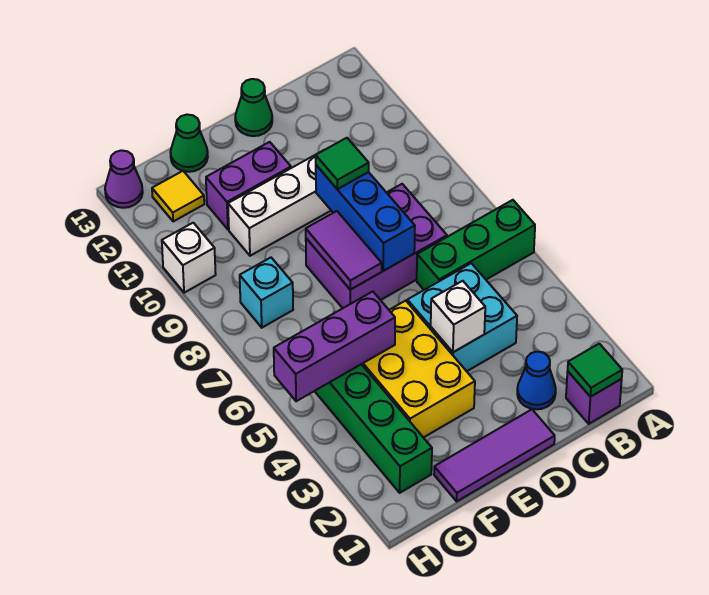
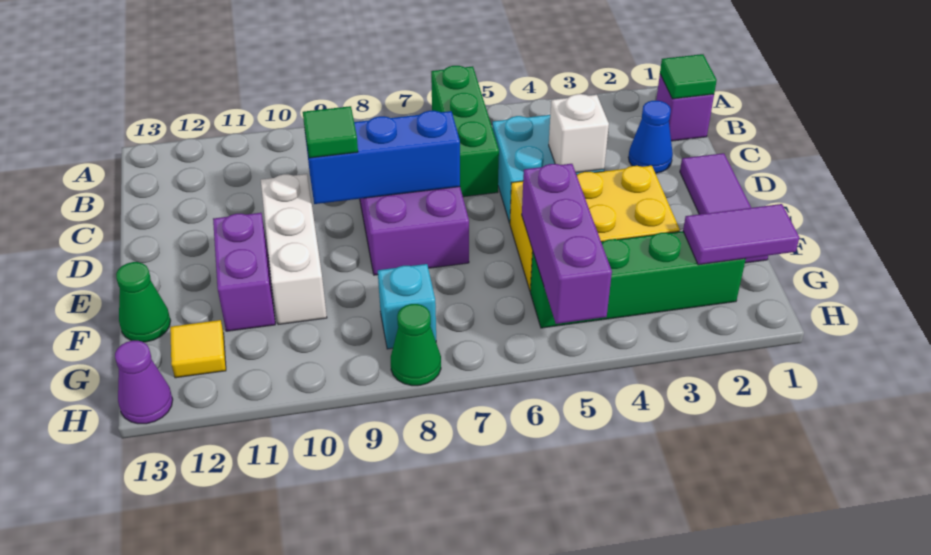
green 1x1 cone [235,79,272,136] -> green 1x1 cone moved to [391,304,441,386]
purple 1x2 tile [306,211,382,290] -> purple 1x2 tile moved to [683,204,799,265]
white 1x1 brick [162,223,216,293] -> none

